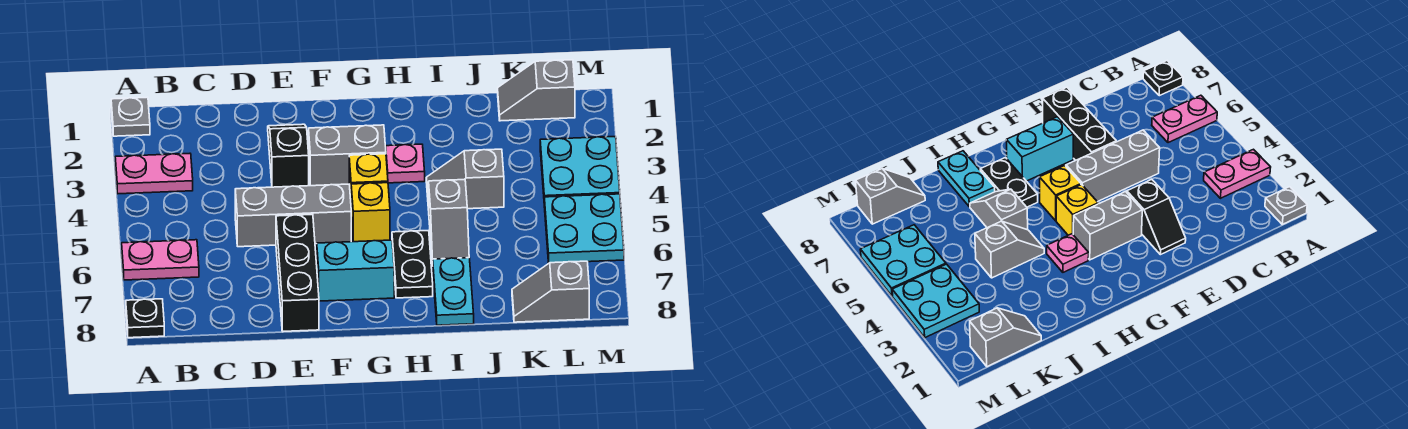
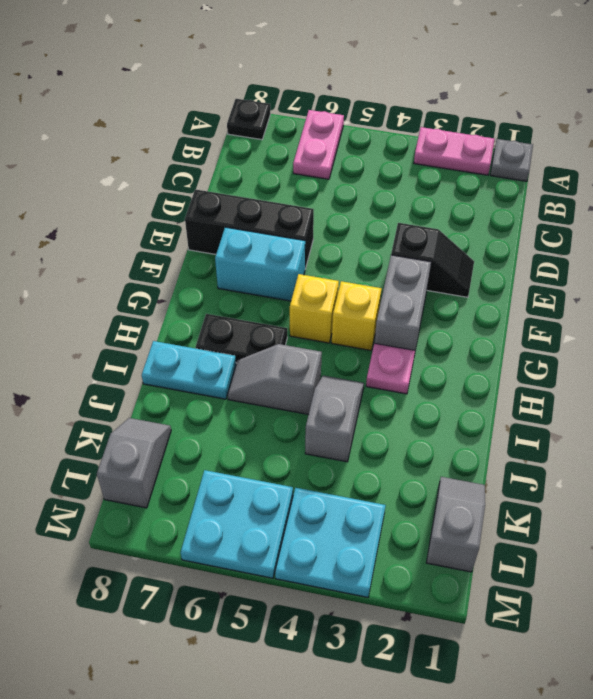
pink 1x2 plate [115,153,193,194] -> pink 1x2 plate turned to [414,127,495,175]
grey 1x3 brick [235,184,351,247] -> none
cyan 1x2 brick [317,240,394,301] -> cyan 1x2 brick turned to [215,227,305,301]

